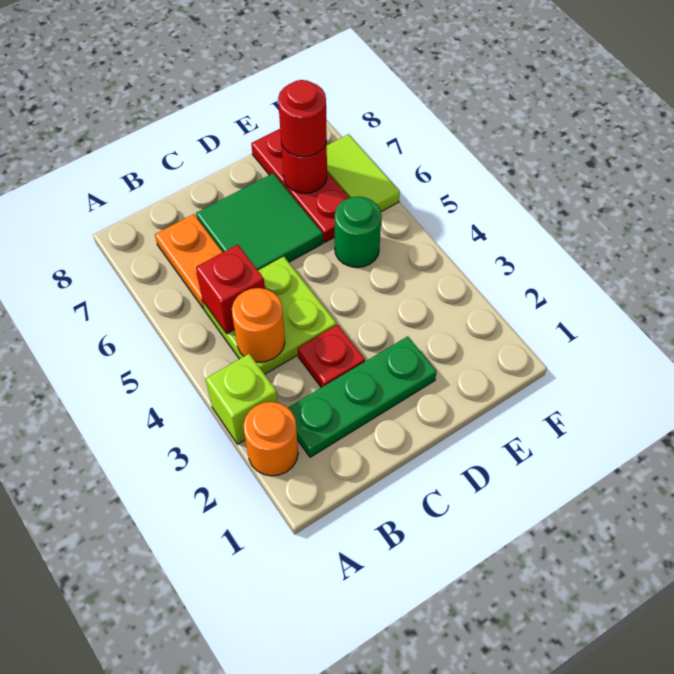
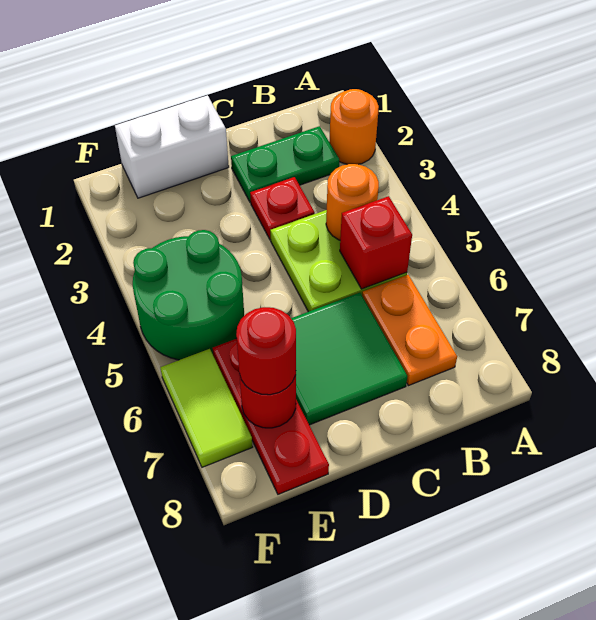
lime 1x1 brick [206,354,278,444] -> none
green 1x3 plate [288,336,437,457] -> green 1x2 plate [231,126,339,202]
none -> white 1x2 brick [115,95,229,198]
green 1x1 round brick [335,197,381,268] -> green 2x2 round brick [133,230,244,360]

